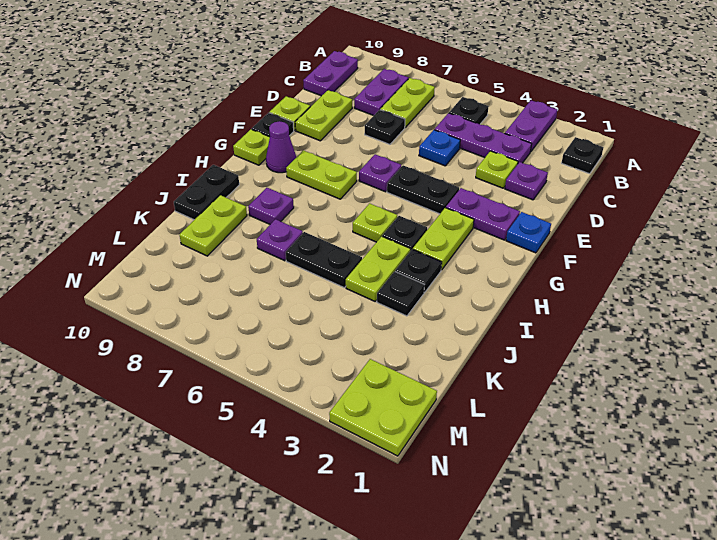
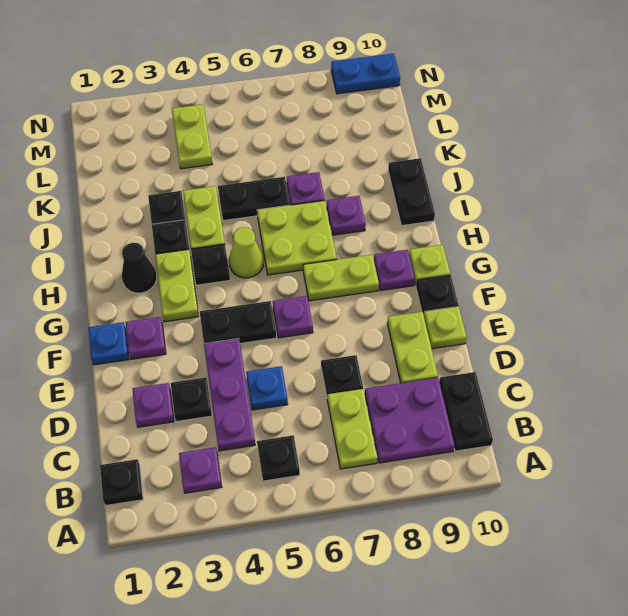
purple 1x2 plate [505,100,557,152] -> purple 1x1 plate [179,447,222,493]
purple 1x2 plate [354,69,408,116] -> purple 2x2 plate [365,378,455,463]
purple 1x2 plate [303,51,358,96] -> black 1x2 plate [439,372,493,451]
purple 1x3 plate [434,113,532,163] -> purple 1x3 plate turned to [204,339,255,451]
lime 1x1 plate [476,151,518,188] -> black 1x1 plate [171,377,212,422]
purple 1x2 plate [446,188,520,240] -> purple 1x1 plate [126,317,166,359]
purple 1x1 cone [266,121,296,173] -> purple 1x1 plate [374,250,415,291]
none -> black 1x1 cone [122,243,157,293]
lime 1x1 plate [353,203,397,242] -> lime 1x1 cone [229,227,263,278]
lime 1x2 plate [180,195,247,256] -> lime 1x2 plate moved to [172,104,212,169]
lime 2x2 plate [329,359,437,456] -> lime 2x2 plate moved to [257,200,337,275]
none -> blue 1x2 plate [331,54,400,94]

